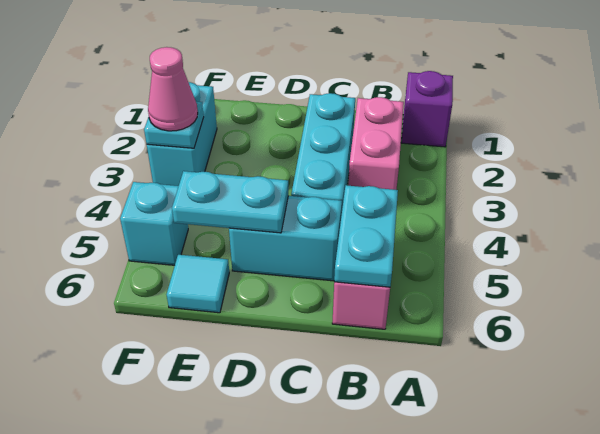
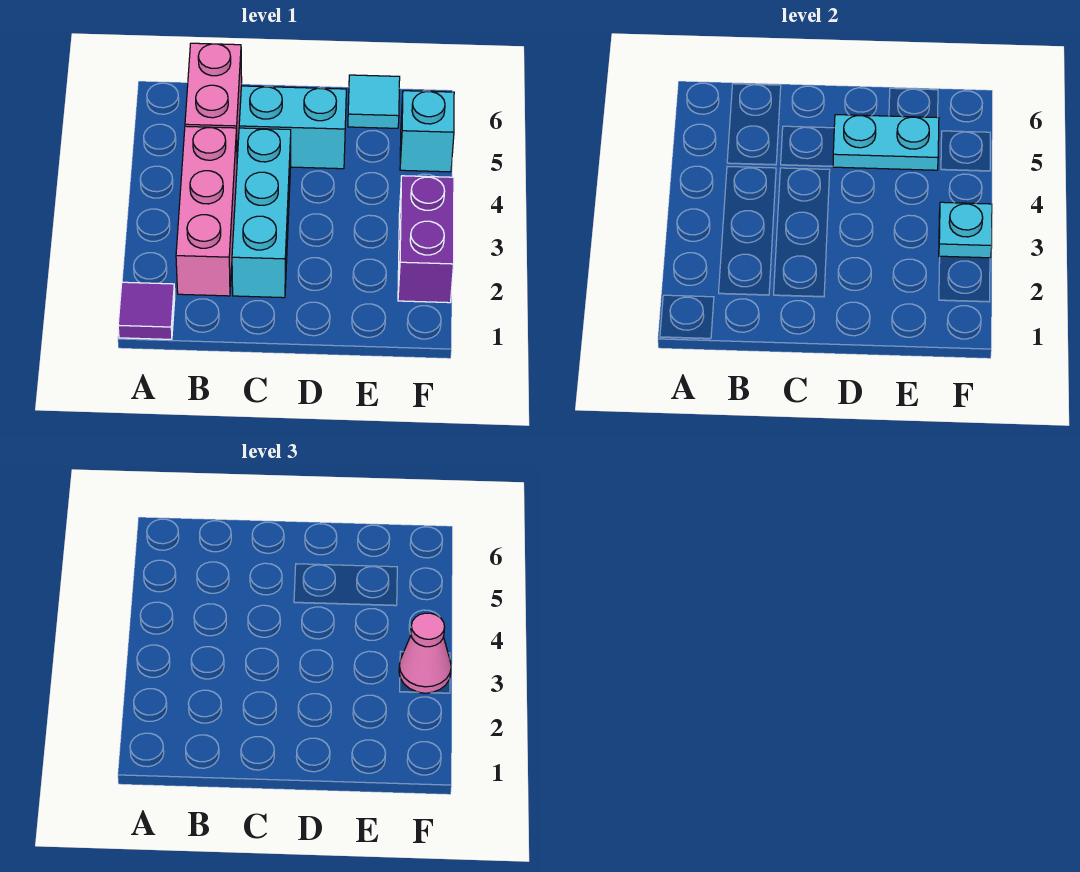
purple 1x1 brick [401,71,453,147] -> purple 1x1 tile [118,282,175,339]
pink 1x2 brick [348,97,404,190] -> pink 1x3 brick [176,126,237,296]
cyan 1x2 plate [334,185,398,287] -> none
cyan 1x2 brick [147,82,217,186] -> purple 1x2 brick [398,176,454,303]

